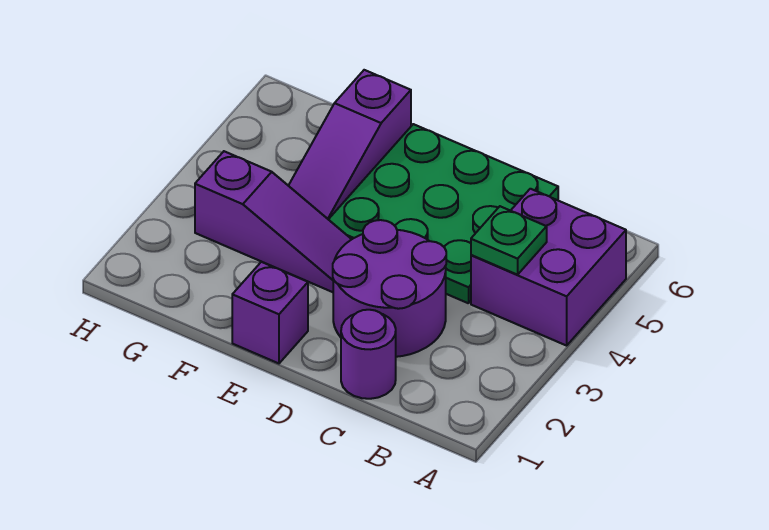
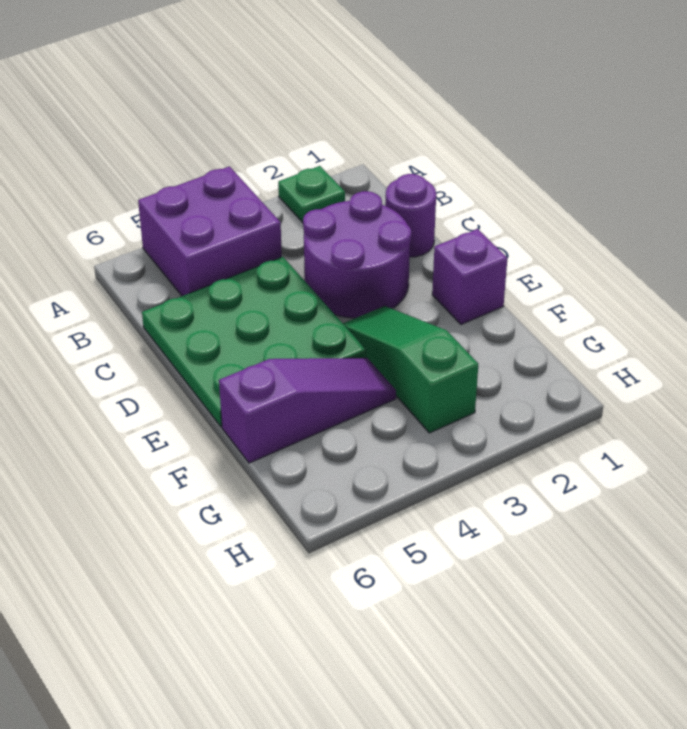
green 1x1 plate [471,206,547,275] -> green 1x1 plate moved to [278,166,345,223]
purple 1x3 slope [195,151,352,292] -> green 1x3 slope [343,306,478,433]

